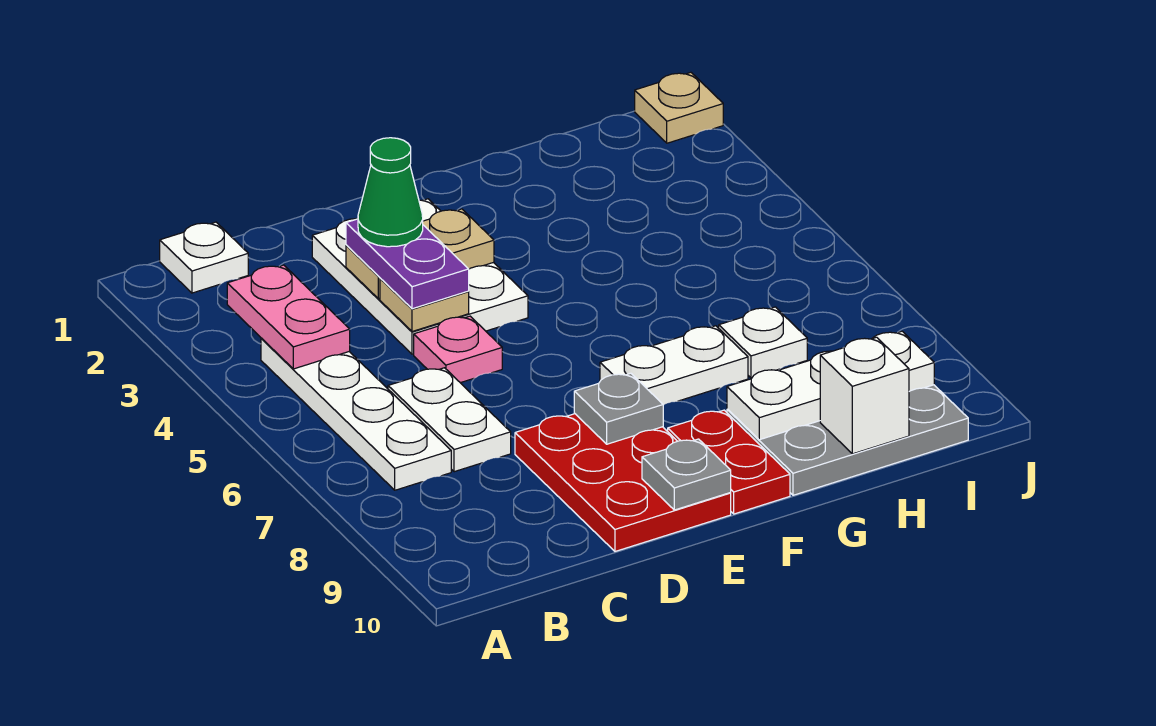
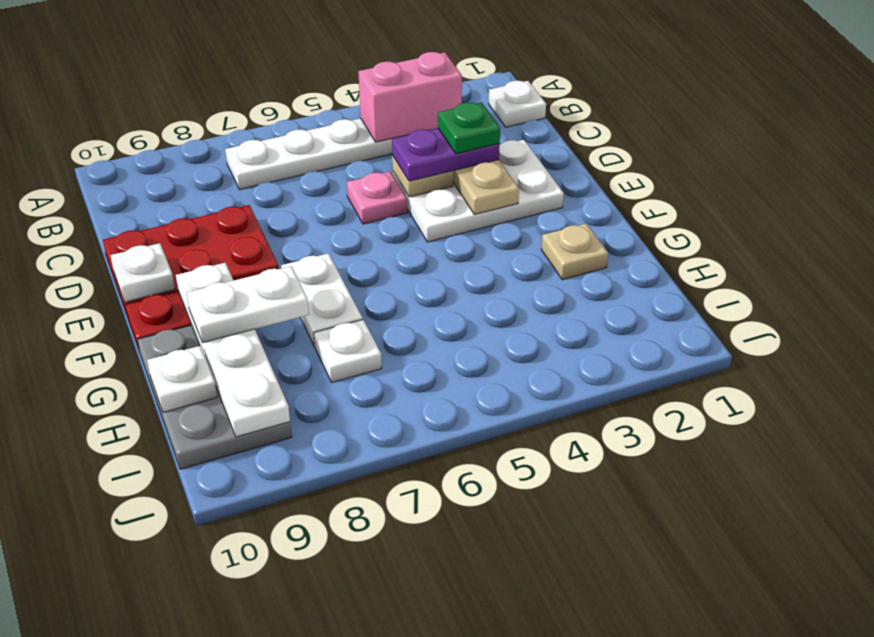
pink 1x2 plate [227,265,350,369] -> pink 1x2 brick [358,52,462,142]
white 1x2 plate [388,368,511,472] -> white 1x2 plate moved to [187,266,309,343]
green 1x1 cone [358,138,423,247] -> green 1x1 plate [438,102,500,154]
grey 1x1 plate [574,373,663,444] -> none
grey 1x1 plate [642,439,731,510] -> white 1x1 plate [110,243,175,302]
white 1x3 plate [727,331,934,440] -> white 1x4 plate [176,263,290,437]
white 1x1 brick [820,337,909,454] -> white 1x1 plate [147,346,217,412]
tan 1x1 plate [635,72,723,143] -> tan 1x1 plate moved to [541,224,608,280]

